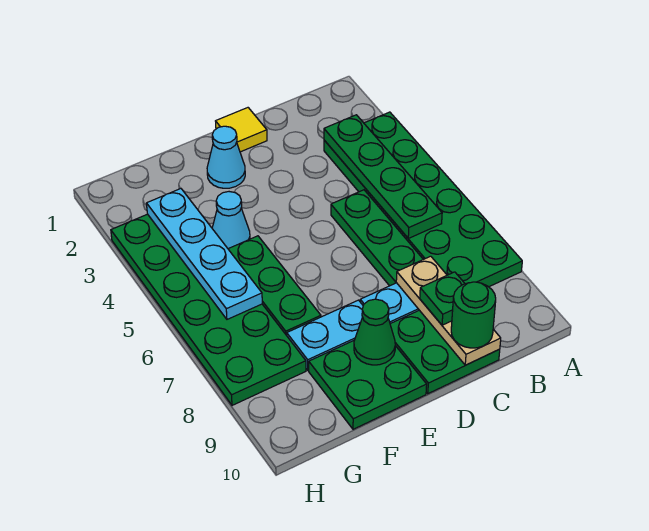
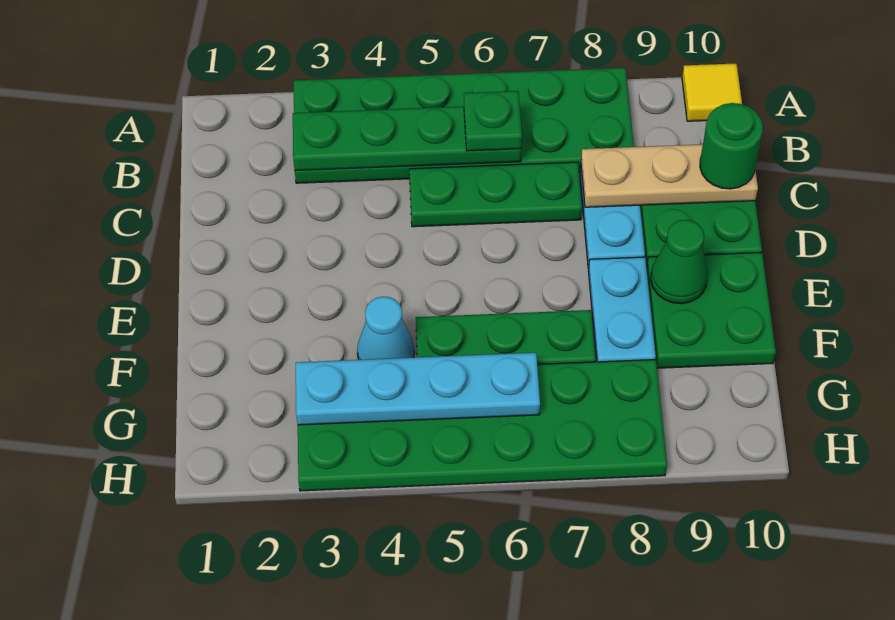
green 1x1 plate [420,272,465,325] -> green 1x1 plate moved to [464,91,522,151]
yellow 1x1 tile [216,108,267,152] -> yellow 1x1 tile moved to [682,63,742,121]
cyan 1x1 cone [207,126,245,188] -> none

